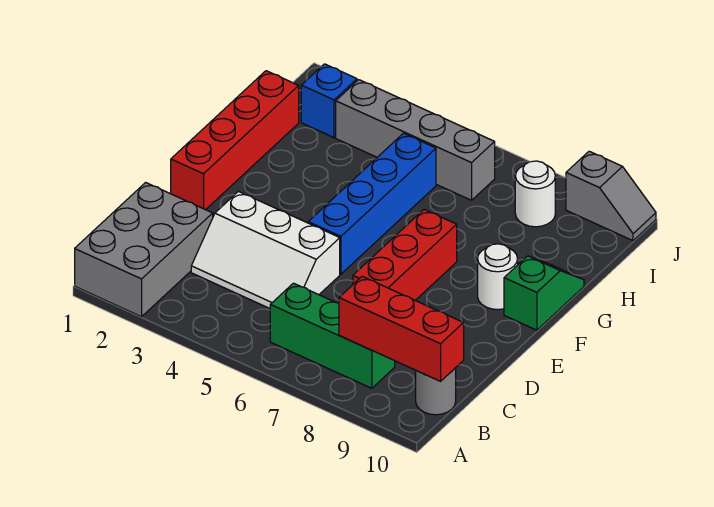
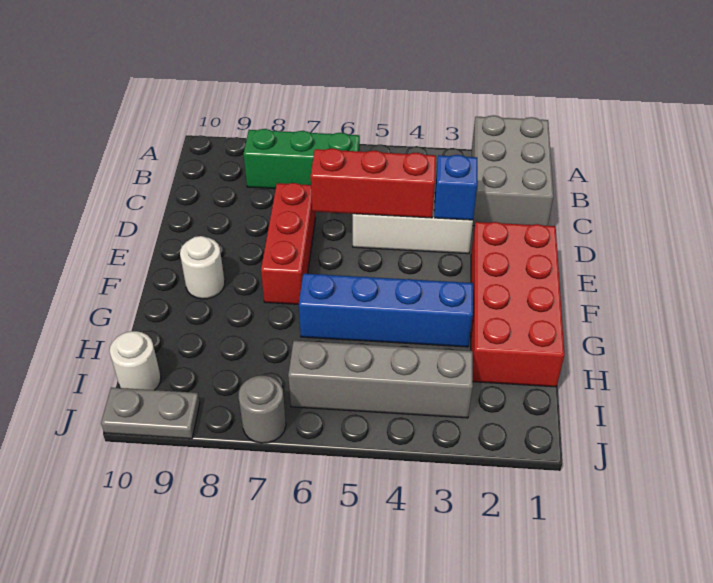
red 1x3 brick [339,276,464,381] -> red 1x3 brick moved to [311,148,436,218]
grey 1x1 round brick [416,368,456,415] -> grey 1x1 round brick moved to [239,376,286,443]
red 1x4 brick [171,71,299,210] -> red 2x4 brick [471,222,564,387]
blue 1x4 brick [308,133,436,274] -> blue 1x4 brick turned to [299,274,473,347]
green 1x2 slope [504,256,584,330] -> none
blue 1x1 brick [301,64,357,138] -> blue 1x1 brick moved to [434,155,477,220]
white 1x1 round brick [515,161,555,227] -> white 1x1 round brick moved to [110,331,161,390]
grey 1x2 slope [566,151,656,241] -> grey 1x2 plate [101,388,200,439]

